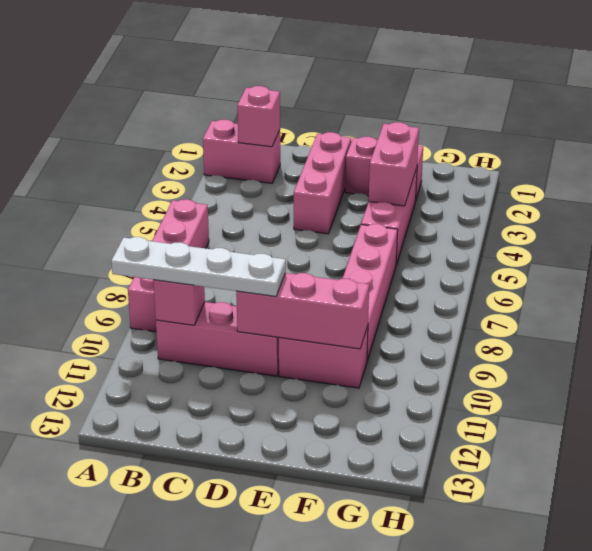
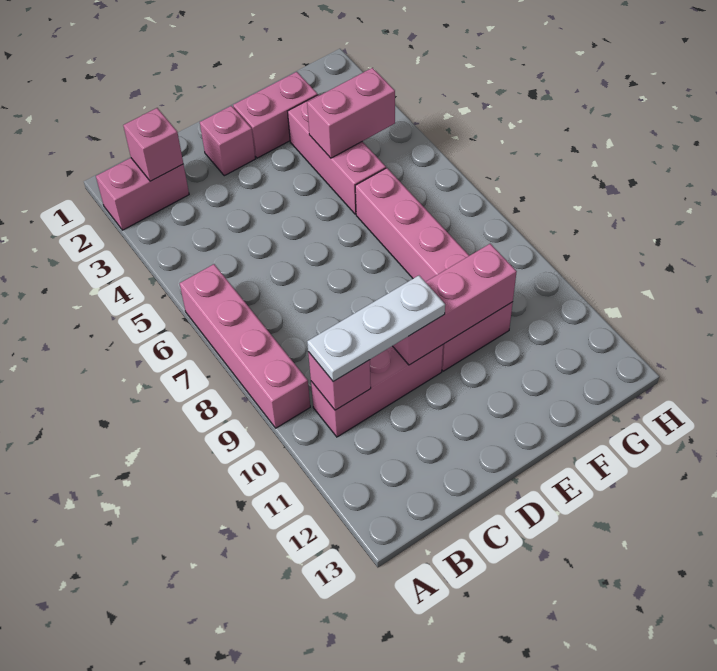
white 1x4 plate [111,237,286,296] -> white 1x3 plate [307,276,445,382]
pink 1x3 brick [294,132,351,234] -> pink 1x1 brick [200,106,255,176]
pink 1x2 brick [369,122,419,206] -> pink 1x2 brick turned to [307,68,395,158]

